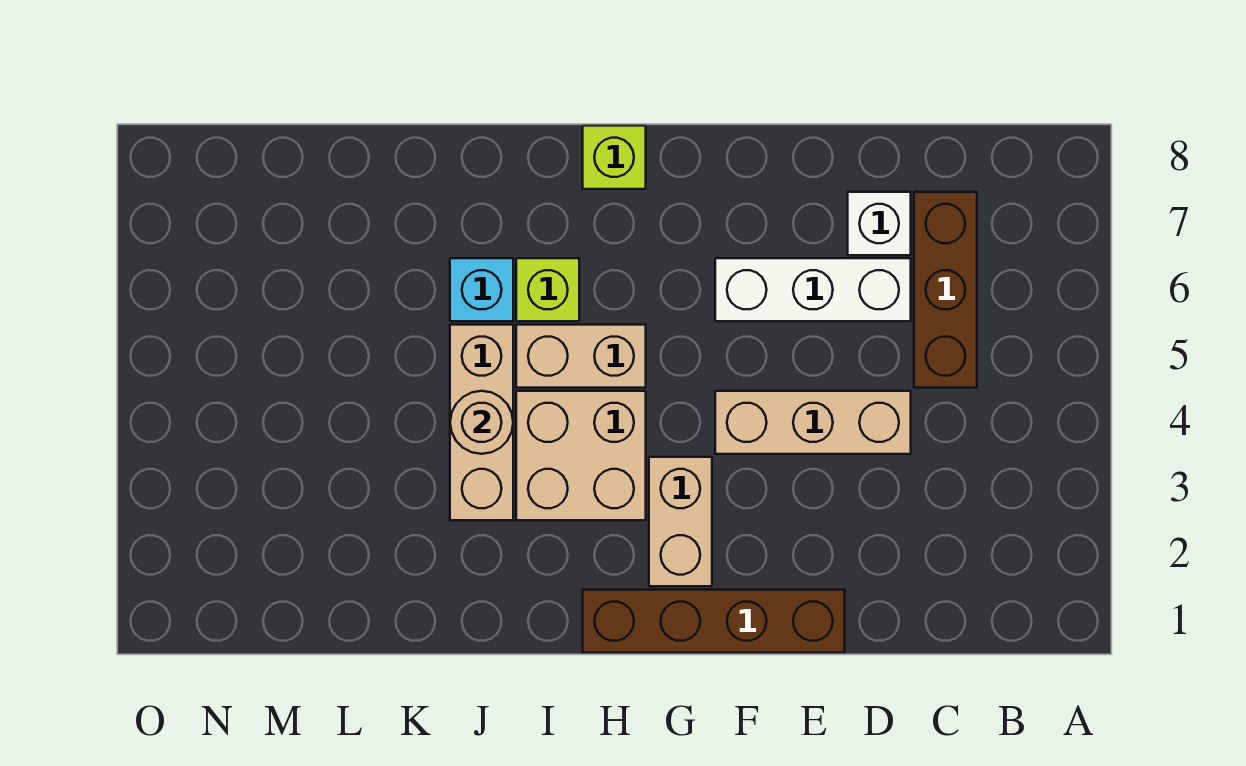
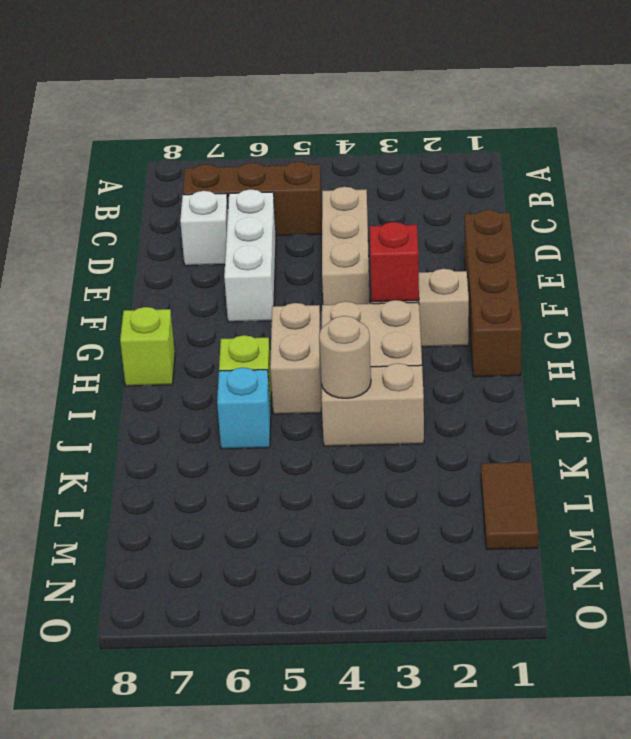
none -> red 1x1 brick [370,222,419,302]
tan 1x3 brick [450,325,513,520] -> tan 1x2 brick [322,363,424,446]
none -> brown 1x2 tile [481,462,539,550]

